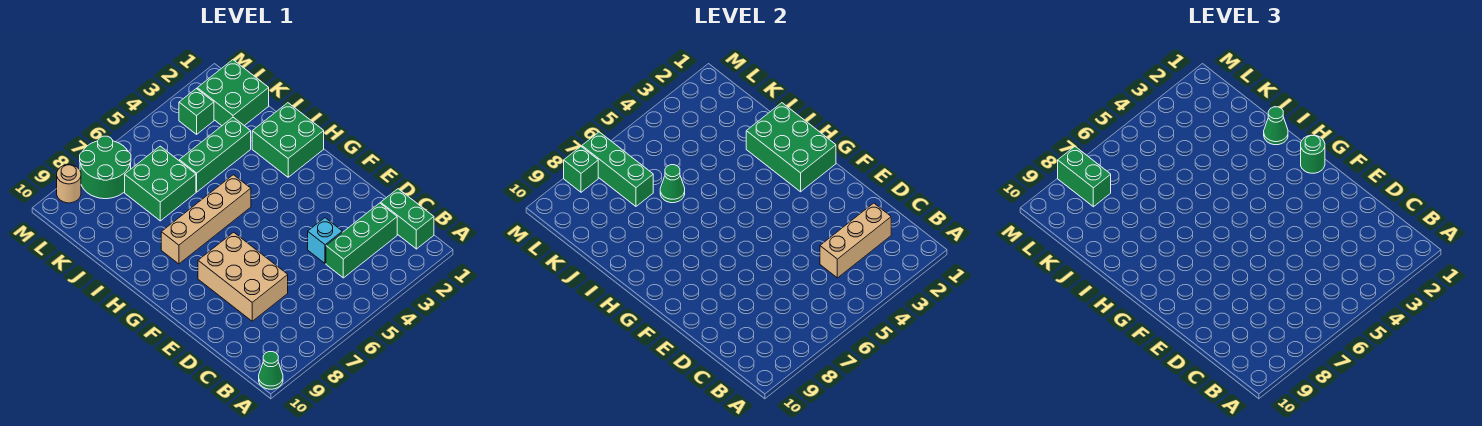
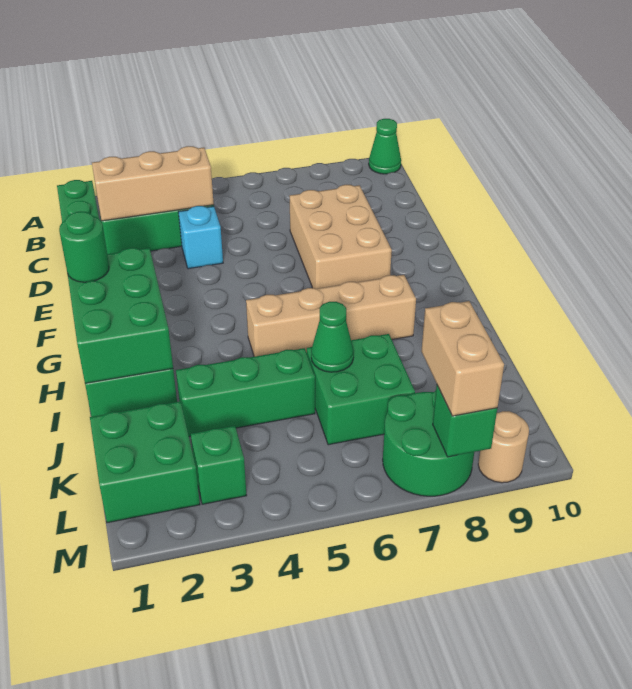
green 1x1 cone [1264,107,1288,145] -> none
green 1x3 brick [582,132,653,206] -> none
green 1x2 brick [1058,147,1111,207] -> tan 1x2 brick [421,301,504,416]

